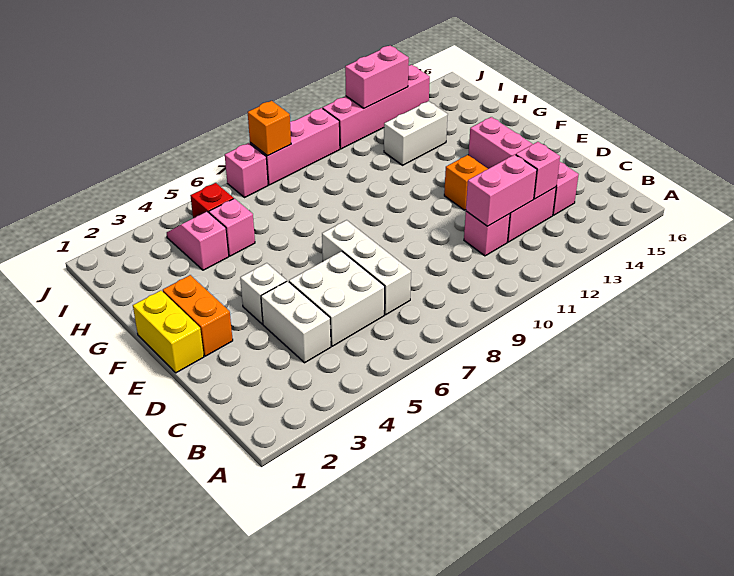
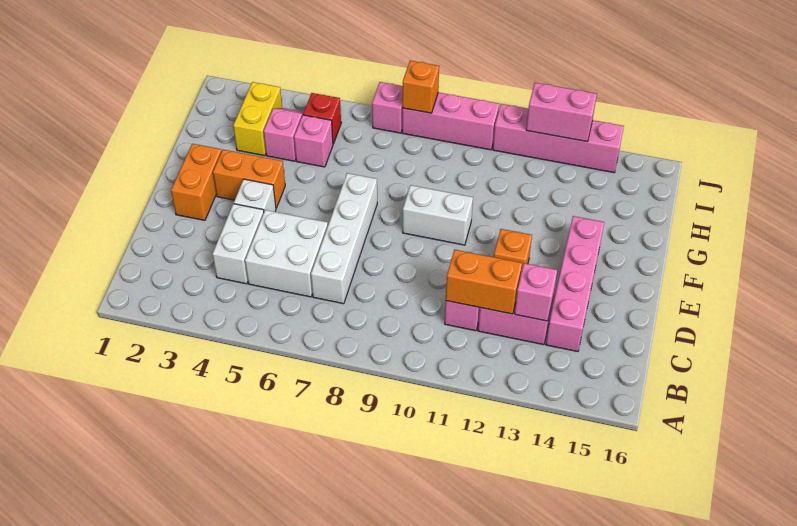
white 1x3 brick [322,220,411,315] -> white 1x4 brick [311,173,377,304]
pink 1x2 brick [466,154,537,226] -> orange 1x2 brick [446,250,522,314]
yellow 1x2 brick [133,291,204,373] -> yellow 1x2 brick moved to [233,82,282,156]
none -> orange 1x2 brick [213,150,285,208]
white 1x2 brick [384,101,448,165] -> white 1x2 brick moved to [403,185,473,245]

